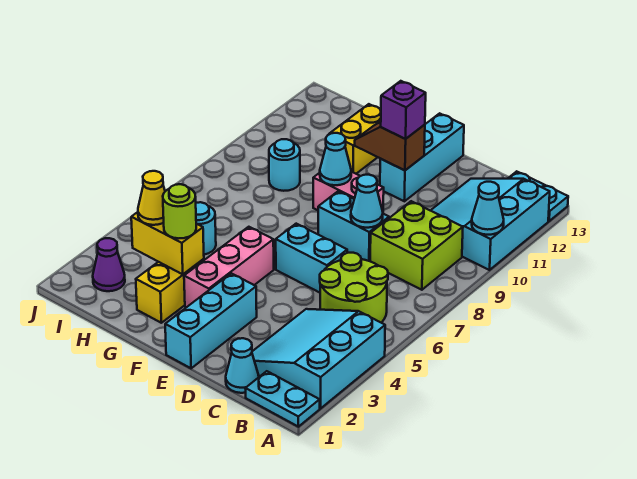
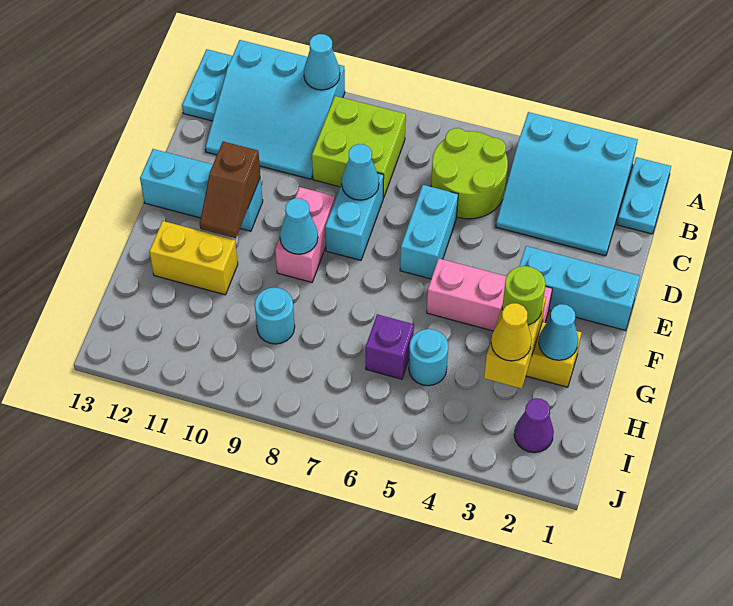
cyan 1x1 cone [226,338,259,393] -> cyan 1x1 cone moved to [539,304,578,360]
purple 1x1 brick [381,81,426,139] -> purple 1x1 brick moved to [366,314,414,379]

